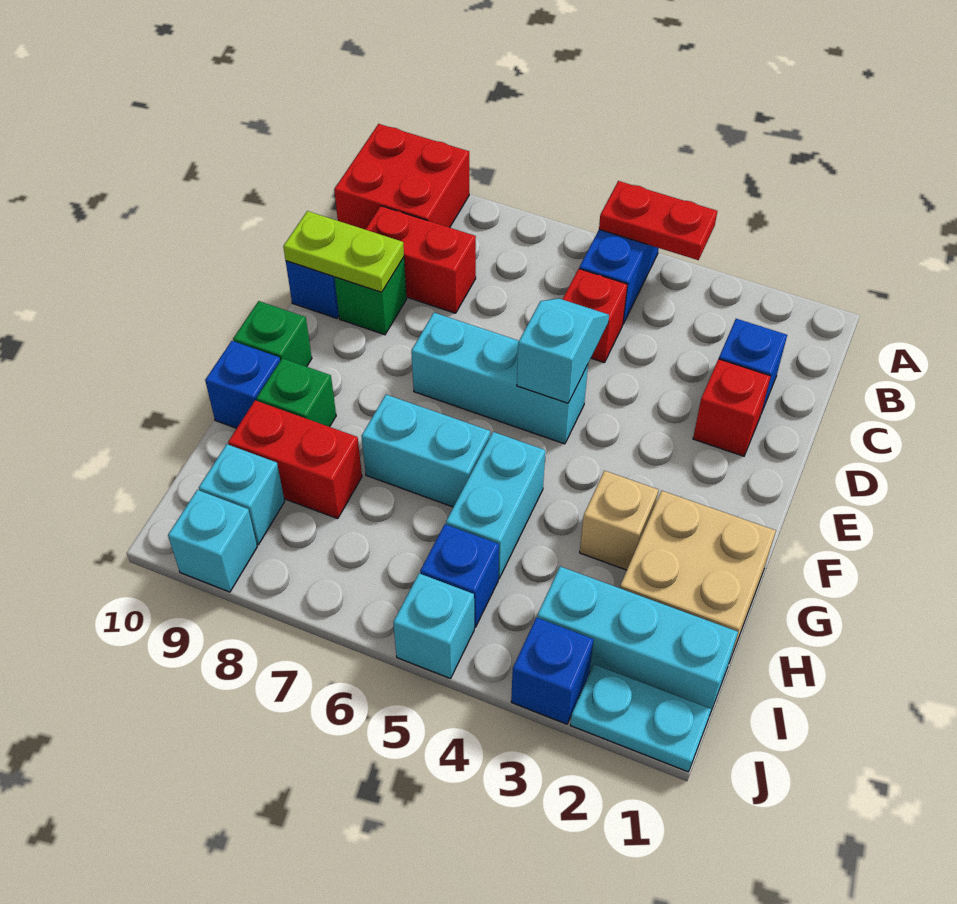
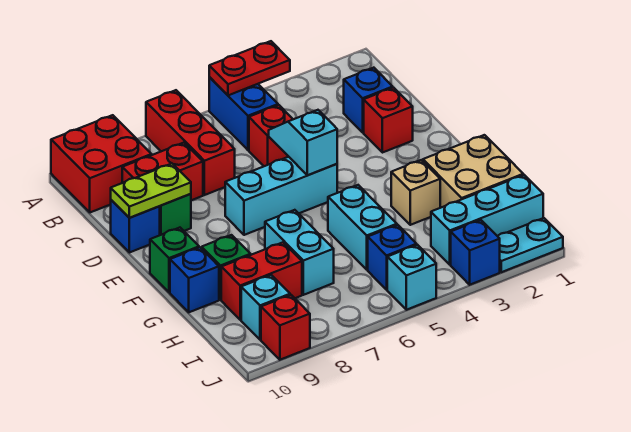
none -> red 1x3 brick [146,90,235,195]
cyan 1x2 brick [362,395,490,507] -> cyan 1x2 brick turned to [265,210,334,295]
cyan 1x1 brick [168,490,257,592] -> red 1x1 brick [261,295,310,360]

